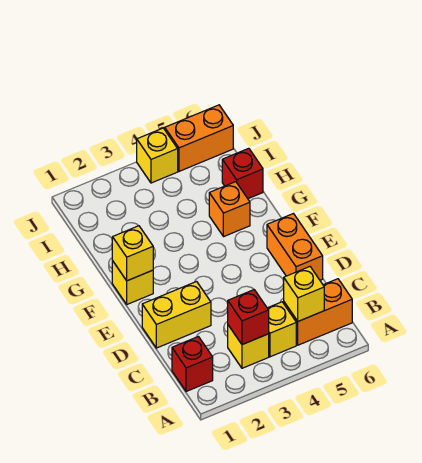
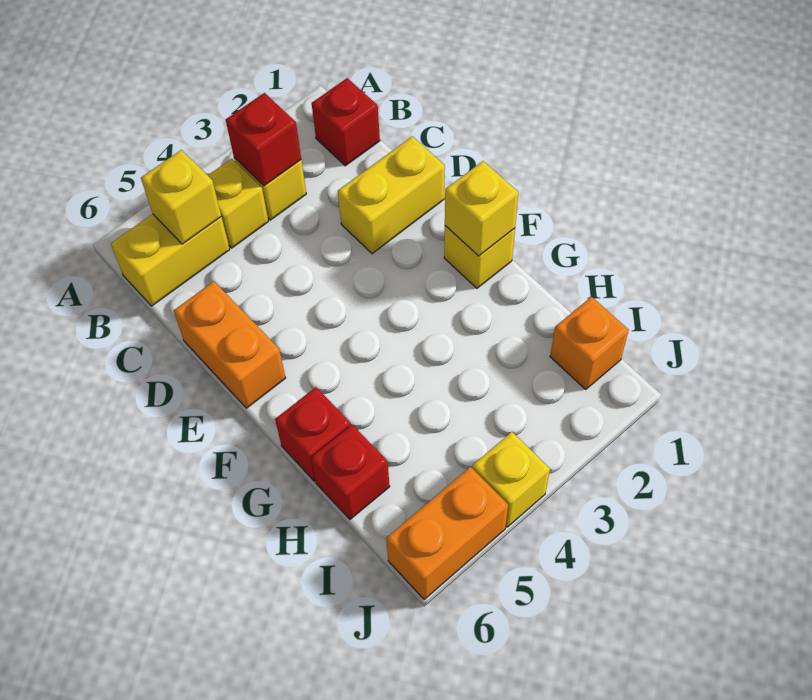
orange 1x2 brick [284,279,352,345] -> yellow 1x2 brick [111,214,230,306]
orange 1x1 brick [209,182,250,237] -> orange 1x1 brick moved to [550,297,629,389]
none -> red 1x1 brick [275,387,351,481]

